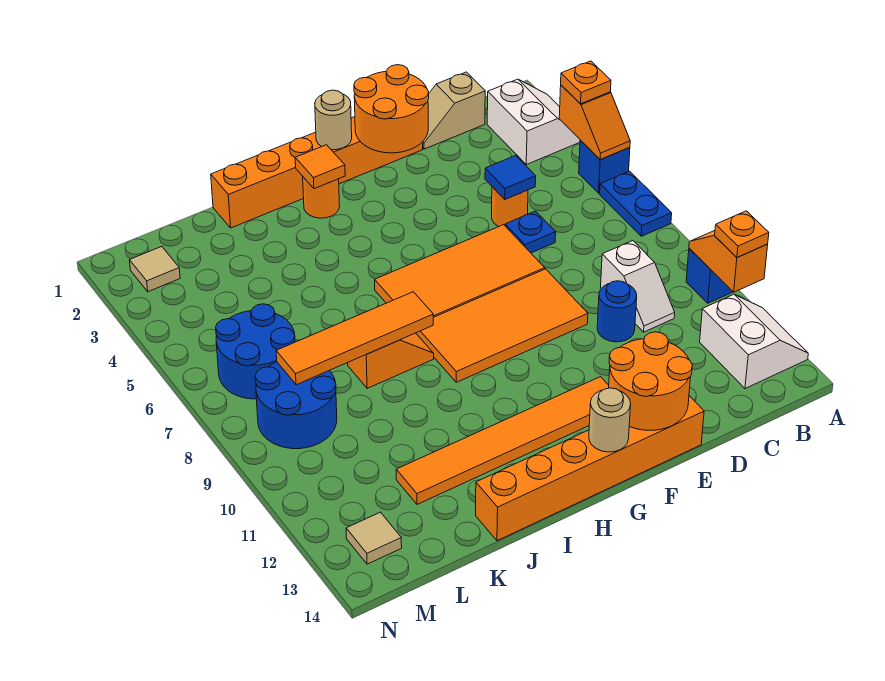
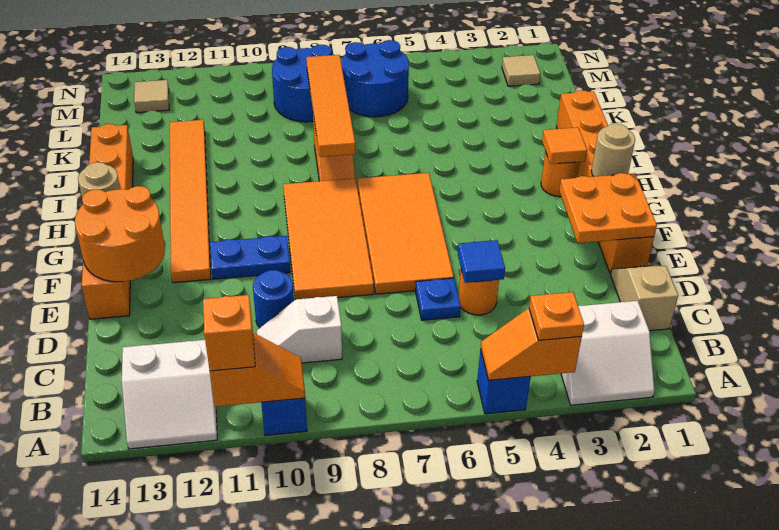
blue 1x2 plate [600,171,672,236] -> blue 1x2 plate moved to [210,236,290,279]
orange 1x1 plate [715,211,769,257] -> orange 1x1 brick [203,295,255,371]
orange 2x2 round brick [354,65,429,153] -> orange 2x2 plate [559,173,657,243]

